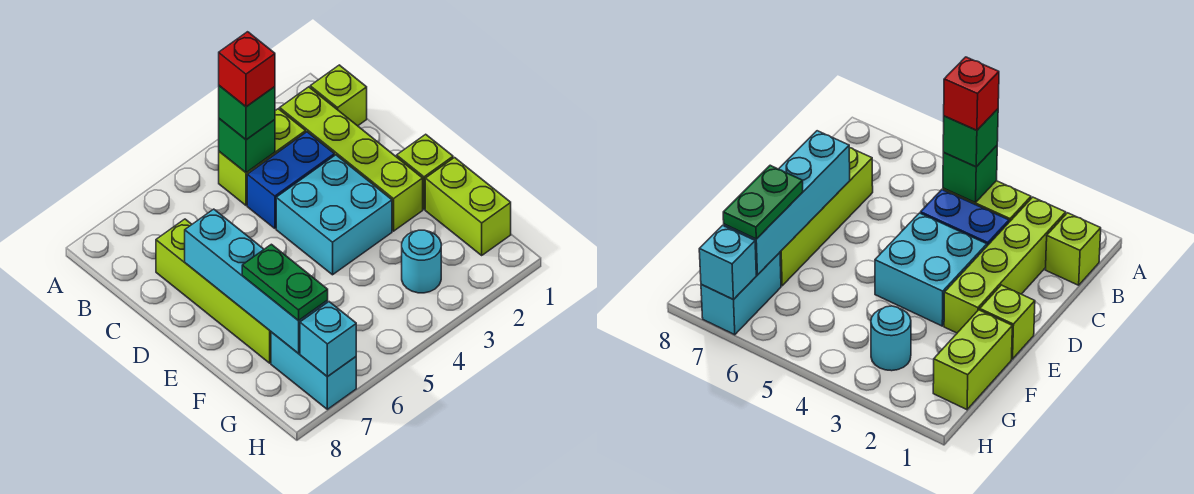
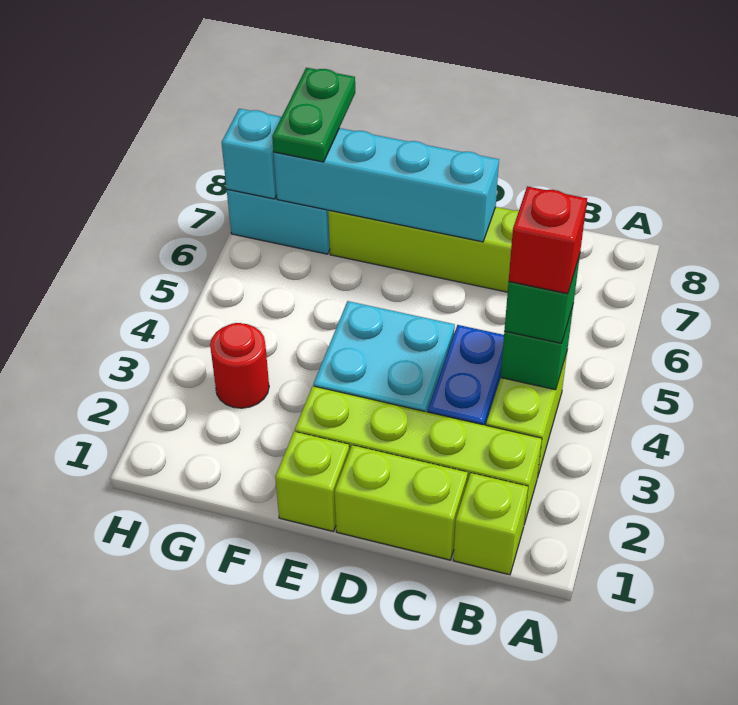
lime 1x2 brick [425,158,511,255] -> lime 1x2 brick moved to [335,445,468,560]
green 1x2 plate [242,244,328,321] -> green 1x2 plate turned to [272,68,355,162]
cyan 1x1 round brick [402,230,441,293] -> red 1x1 round brick [210,323,269,408]

